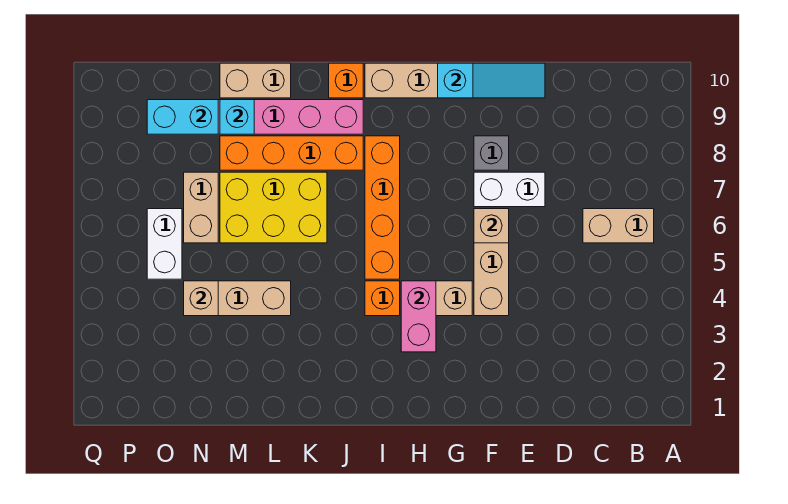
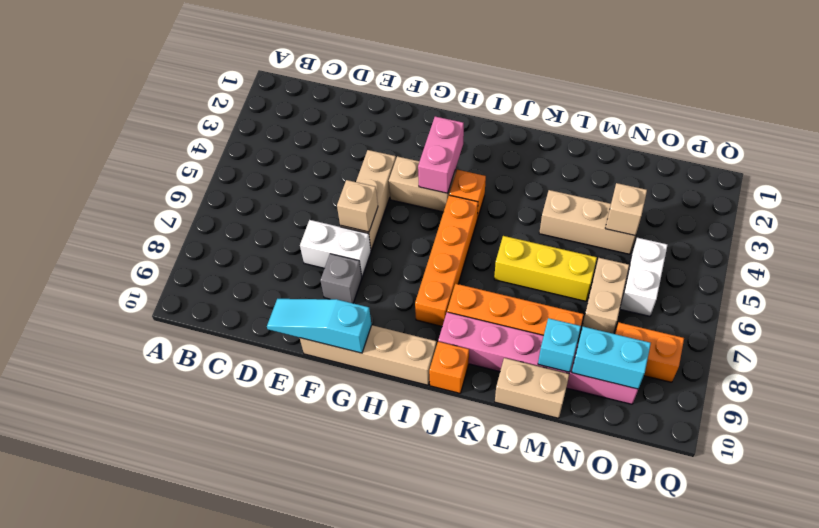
tan 1x2 brick [583,209,654,243] -> none
yellow 2x3 brick [220,172,327,243] -> yellow 1x3 brick [494,236,597,301]
none -> orange 1x2 brick [615,322,684,382]

